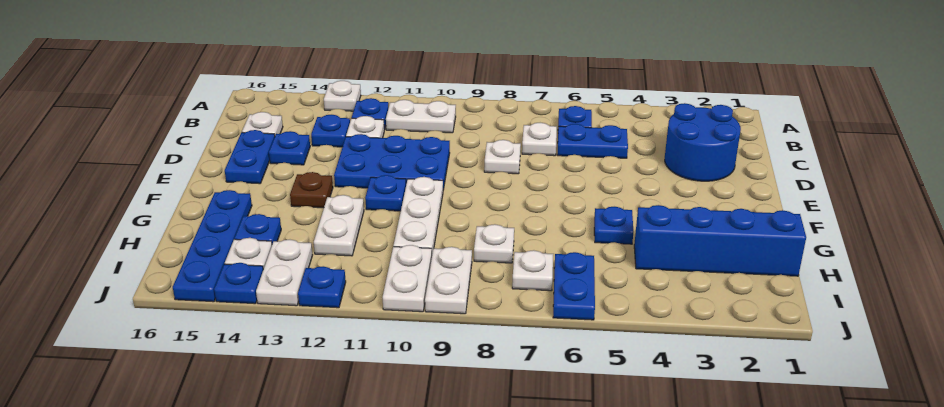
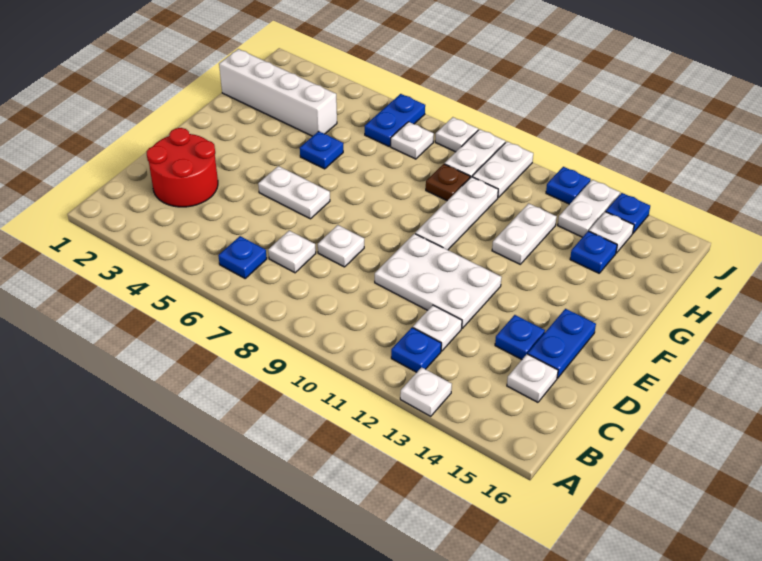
white 1x2 plate [386,100,456,133] -> white 1x2 plate moved to [258,166,330,219]
blue 2x2 round brick [665,103,741,181] -> red 2x2 round brick [146,128,218,207]
blue 1x2 plate [558,124,628,158] -> none
blue 1x1 plate [311,115,350,147] -> none
blue 2x3 plate [334,134,450,190] -> white 2x3 plate [375,234,502,328]
blue 1x1 plate [365,175,406,211] -> none
brown 1x1 plate [290,172,333,208] -> brown 1x1 plate moved to [426,164,470,201]
blue 1x4 plate [173,190,252,302] -> none
blue 1x4 brick [634,205,806,276] -> white 1x4 brick [219,49,337,136]
white 1x1 plate [474,224,514,263] -> white 1x1 plate moved to [435,117,478,152]

